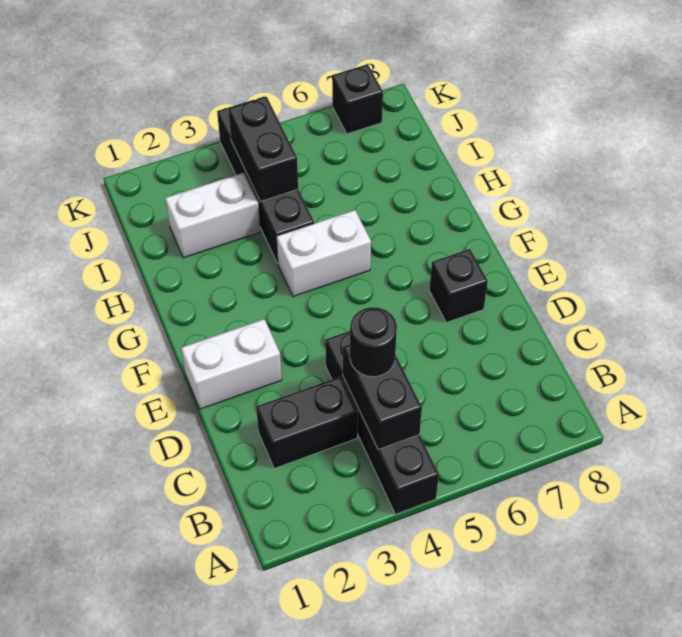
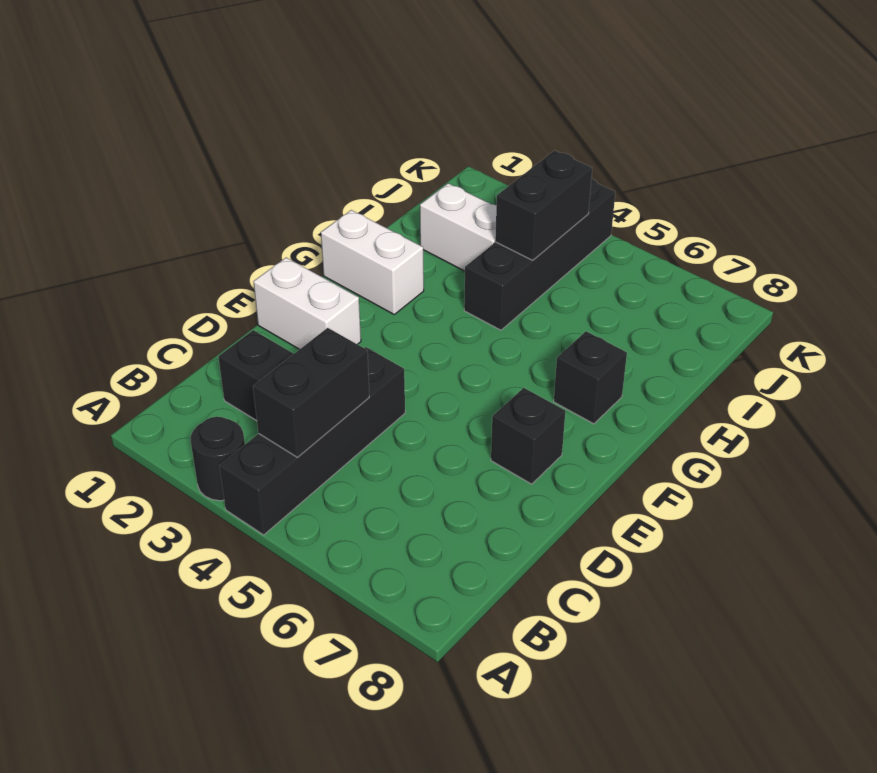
black 1x1 round brick [350,307,397,377] -> black 1x1 round brick moved to [191,417,245,501]
white 1x2 brick [276,210,371,297] -> white 1x2 brick moved to [321,210,424,314]
black 1x1 brick [332,64,383,134] -> black 1x1 brick moved to [554,331,627,424]

